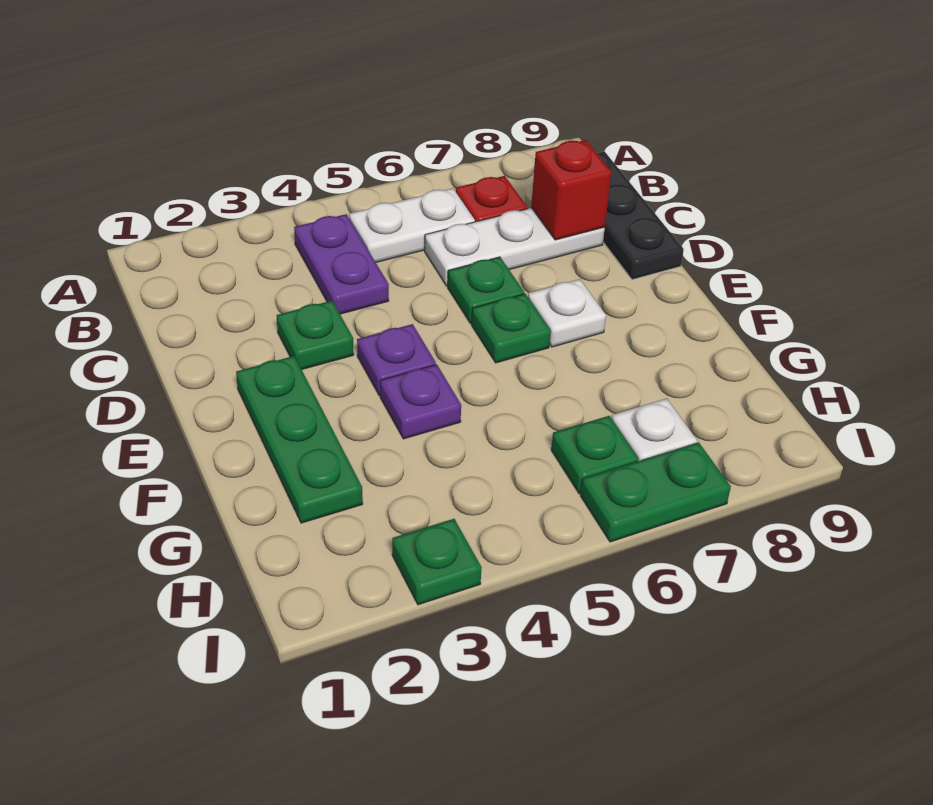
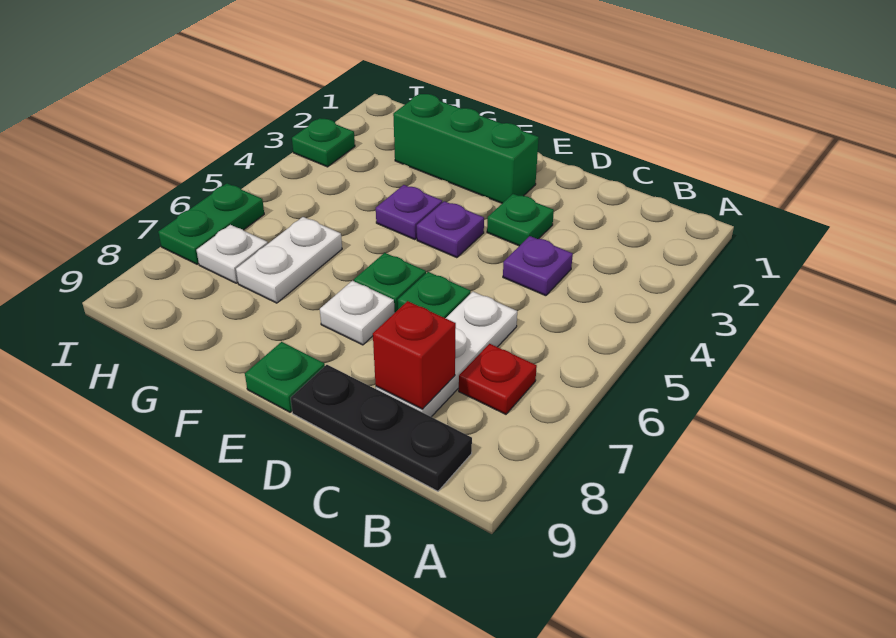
purple 1x2 plate [294,214,389,314] -> purple 1x1 plate [503,236,573,296]
white 1x2 plate [349,188,475,262] -> white 1x2 plate moved to [236,217,342,303]
green 1x3 plate [236,356,363,523] -> green 1x3 brick [393,94,539,203]
green 1x1 plate [551,416,638,494] -> green 1x1 plate moved to [245,342,325,412]

